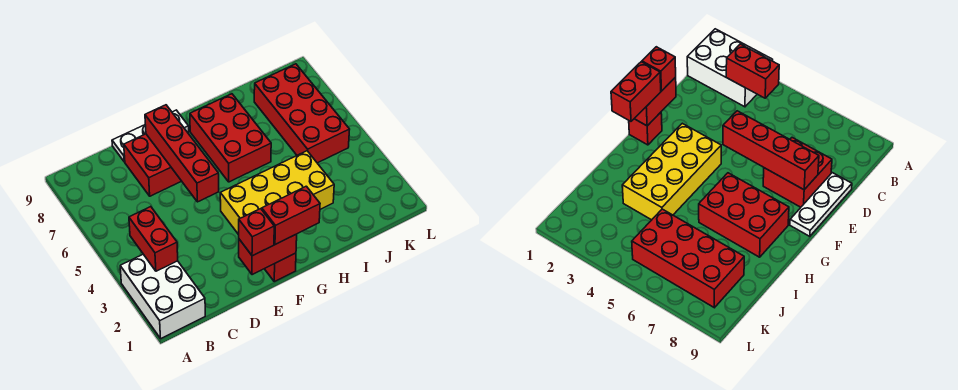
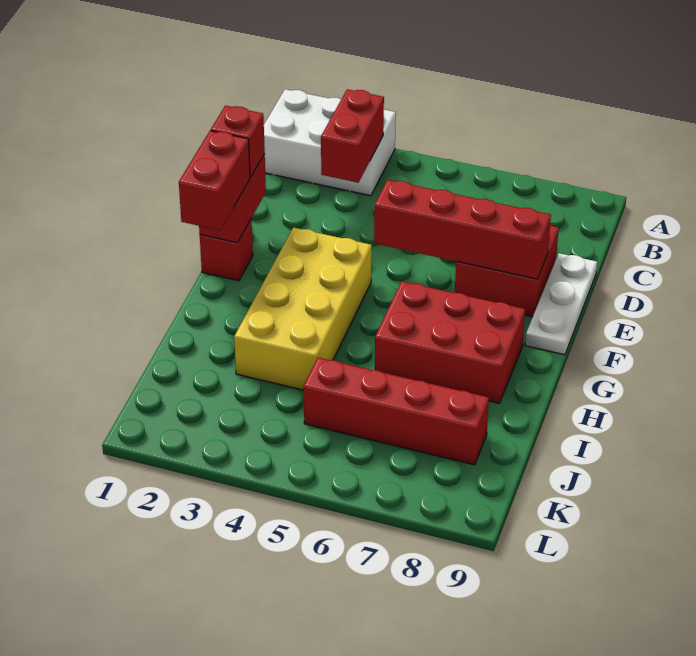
red 1x2 brick [129,207,178,271] -> red 1x2 brick turned to [321,89,384,183]
red 2x4 brick [254,64,350,163] -> red 1x4 brick [304,358,489,465]

